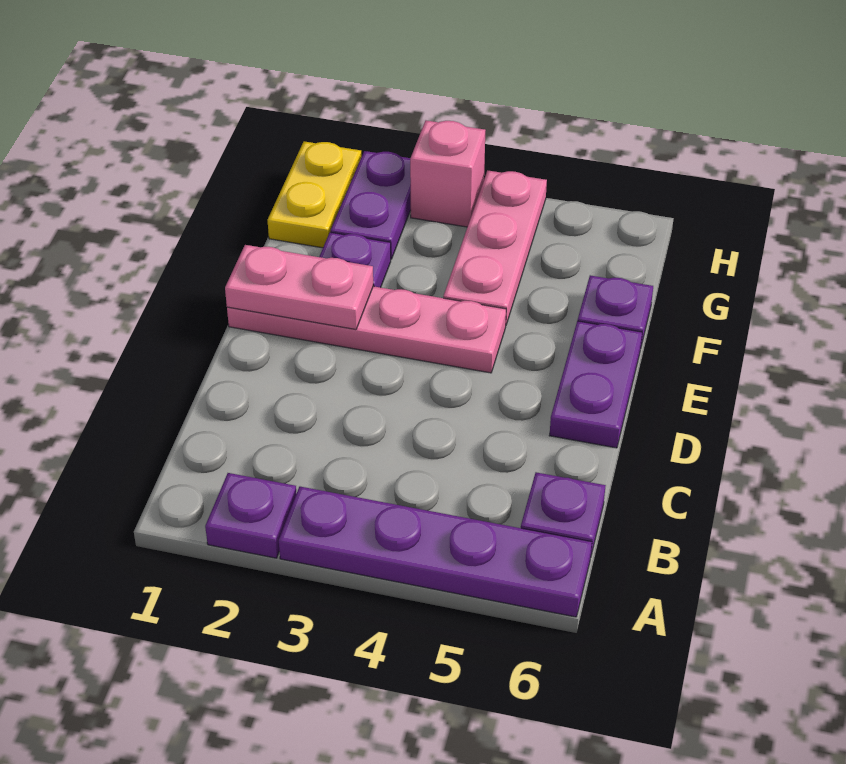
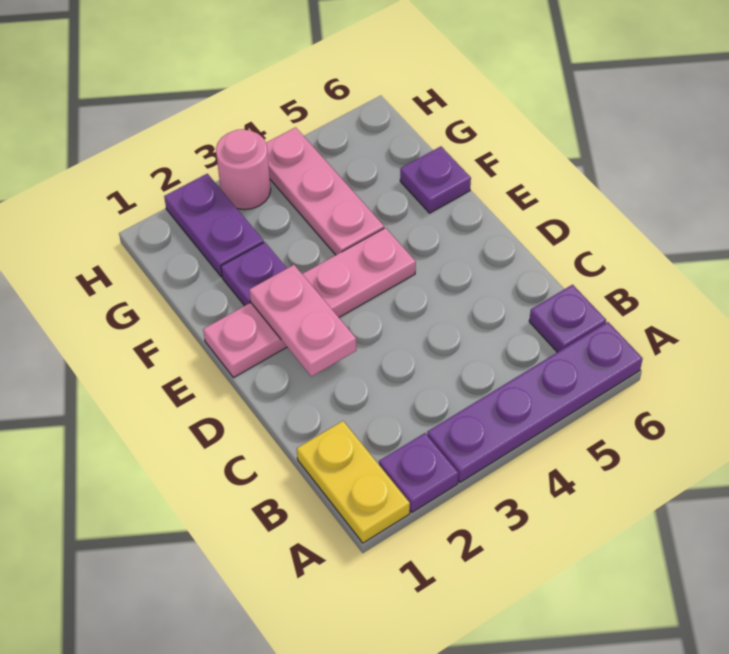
purple 1x2 plate [549,321,642,448] -> none
pink 1x2 plate [225,245,373,329] -> pink 1x2 plate turned to [249,265,356,377]
yellow 1x2 plate [268,141,361,248] -> yellow 1x2 plate moved to [297,421,410,543]
pink 1x1 brick [410,120,485,227] -> pink 1x1 round brick [216,129,271,210]

